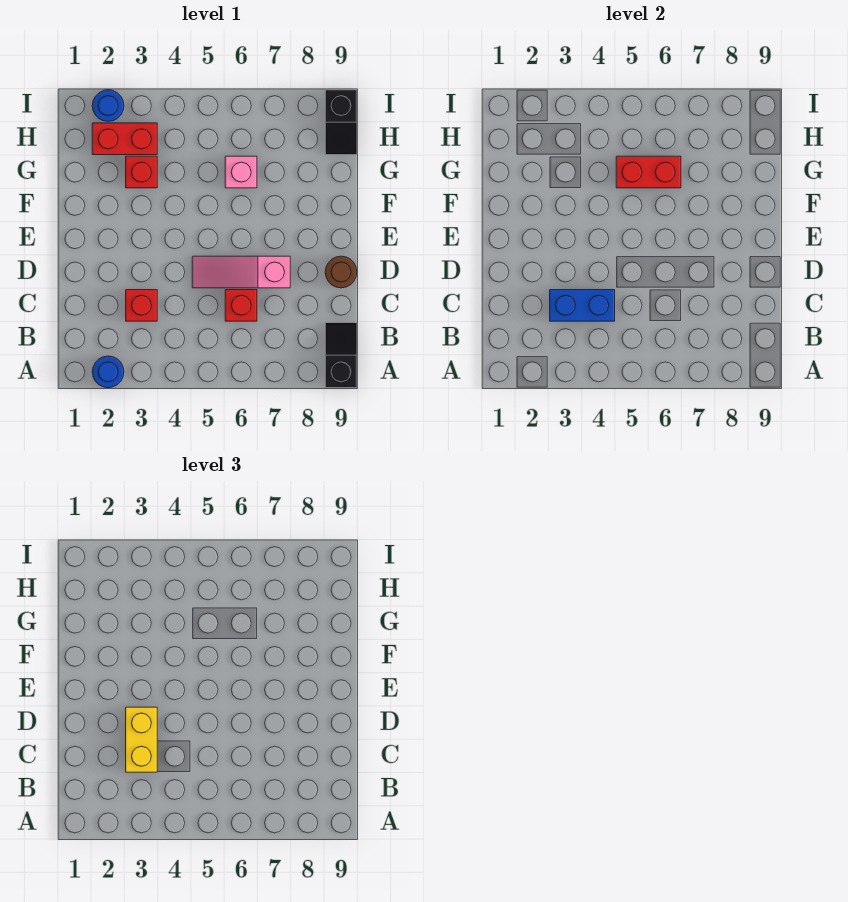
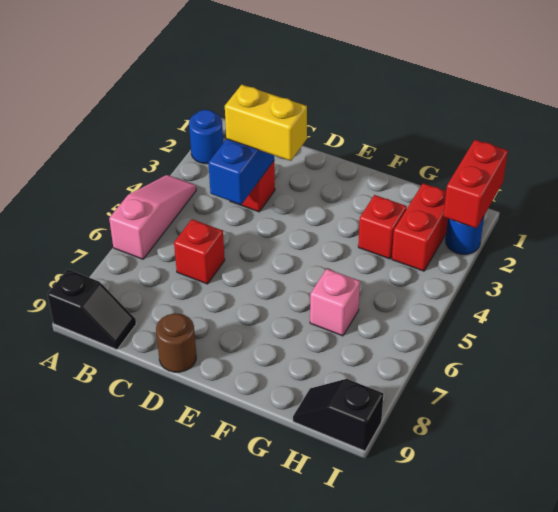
pink 1x3 slope [192,256,290,288] -> pink 1x3 slope moved to [109,175,196,259]
red 1x2 brick [616,156,681,188] -> red 1x2 brick moved to [444,140,508,228]

